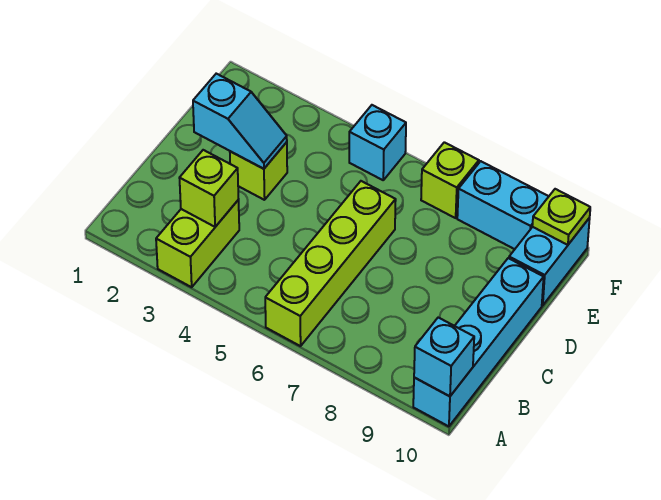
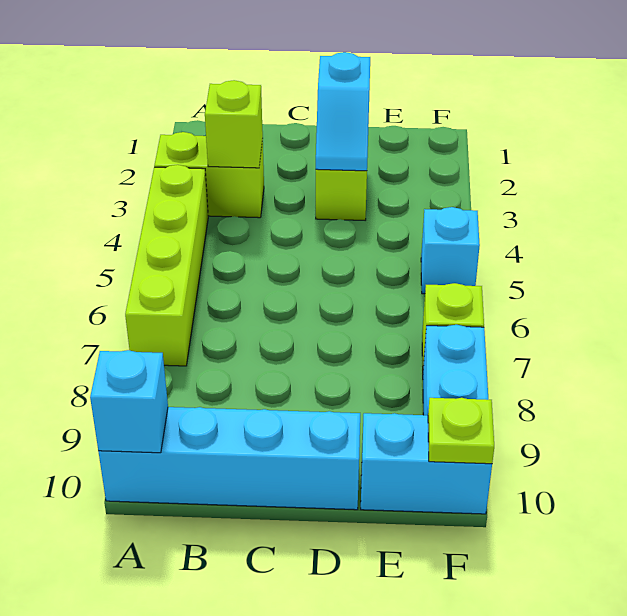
lime 1x4 brick [265,181,396,346] -> lime 1x4 brick turned to [125,165,208,366]

